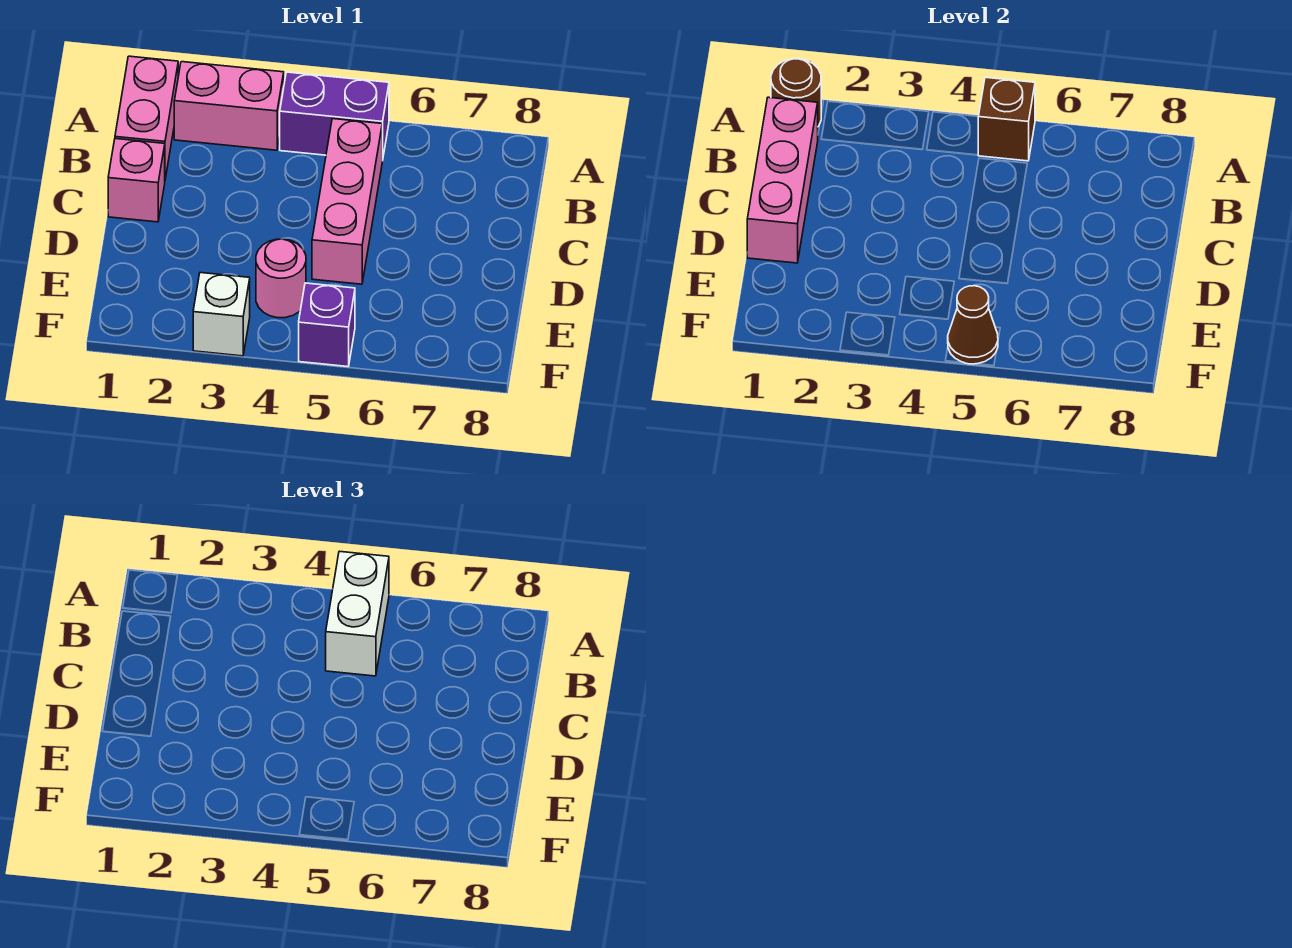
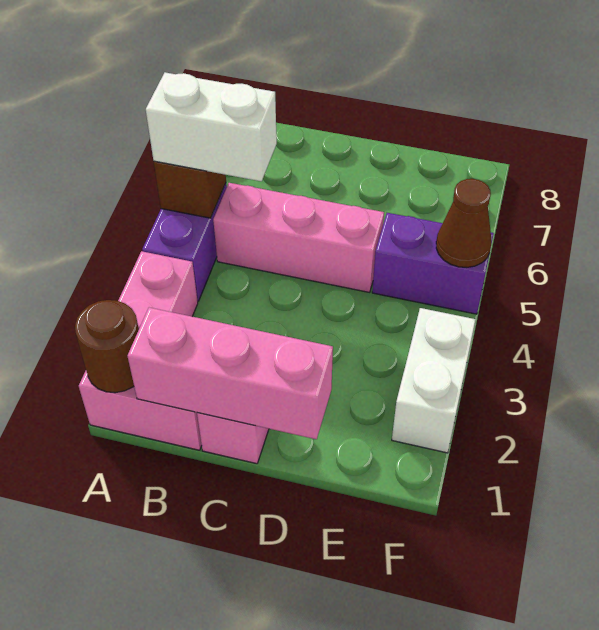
pink 1x1 round brick [256,239,306,318] -> none
white 1x1 brick [193,273,250,356] -> white 1x2 brick [392,308,476,453]
purple 1x1 brick [299,283,355,367] -> purple 1x2 brick [372,213,494,314]

